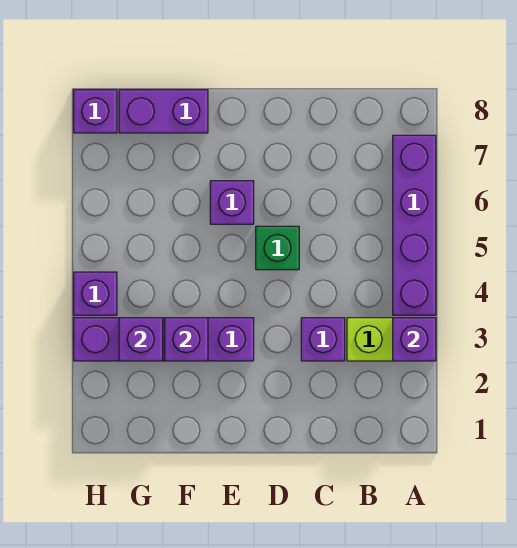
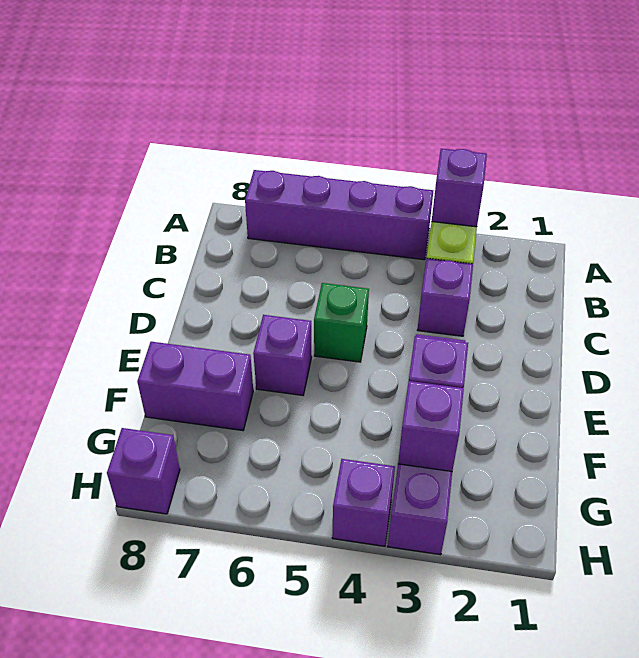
purple 1x2 brick [119,90,208,133] -> purple 1x2 brick turned to [137,342,253,431]

